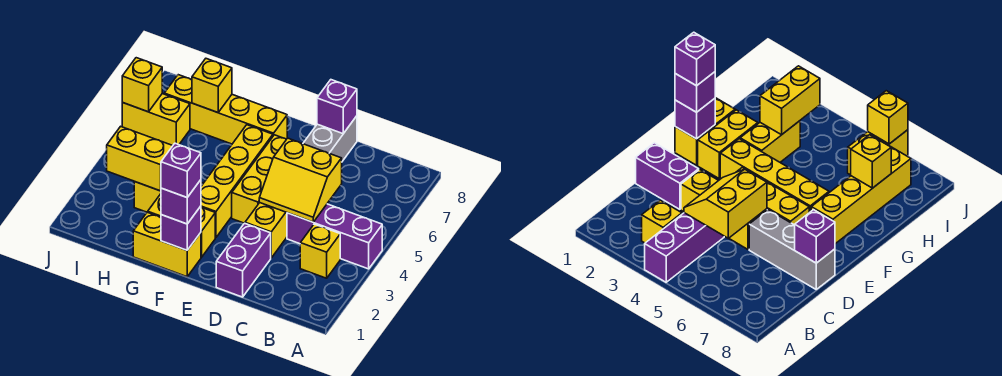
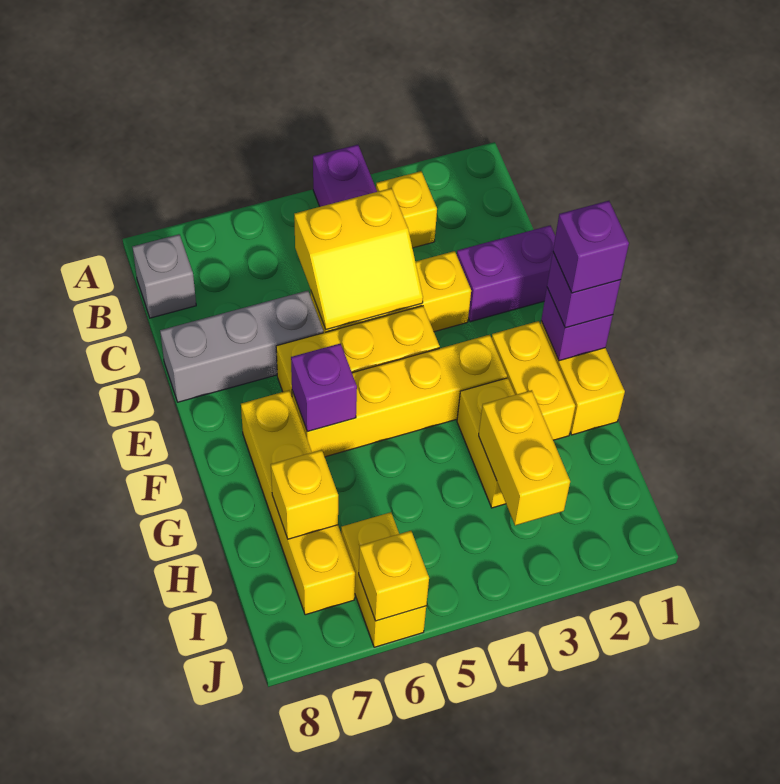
none -> grey 1x1 brick [133,234,196,318]
yellow 2x2 slope [259,138,342,222] -> yellow 2x2 slope turned to [294,188,423,330]
purple 1x1 brick [317,80,357,134] -> purple 1x1 brick moved to [291,343,357,432]

